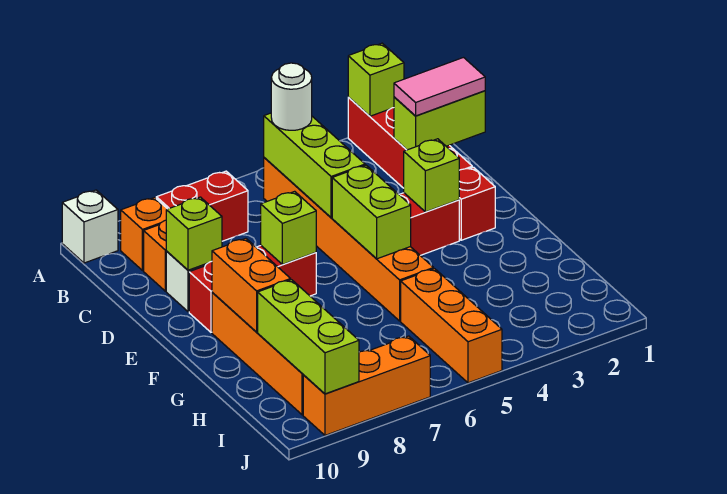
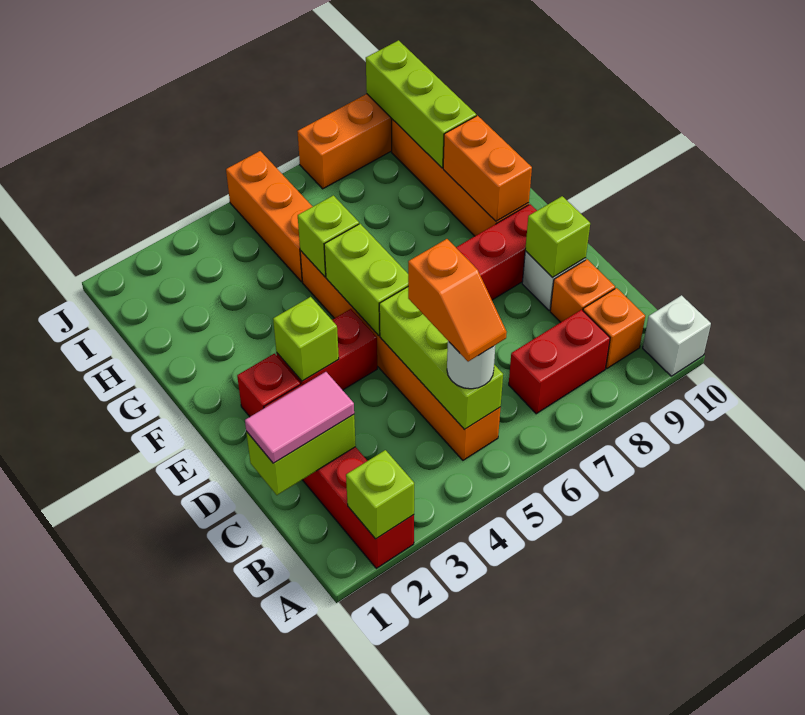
none -> orange 1x2 slope [408,239,507,362]
lime 1x1 brick [261,191,316,265] -> lime 1x1 brick moved to [298,195,359,277]

